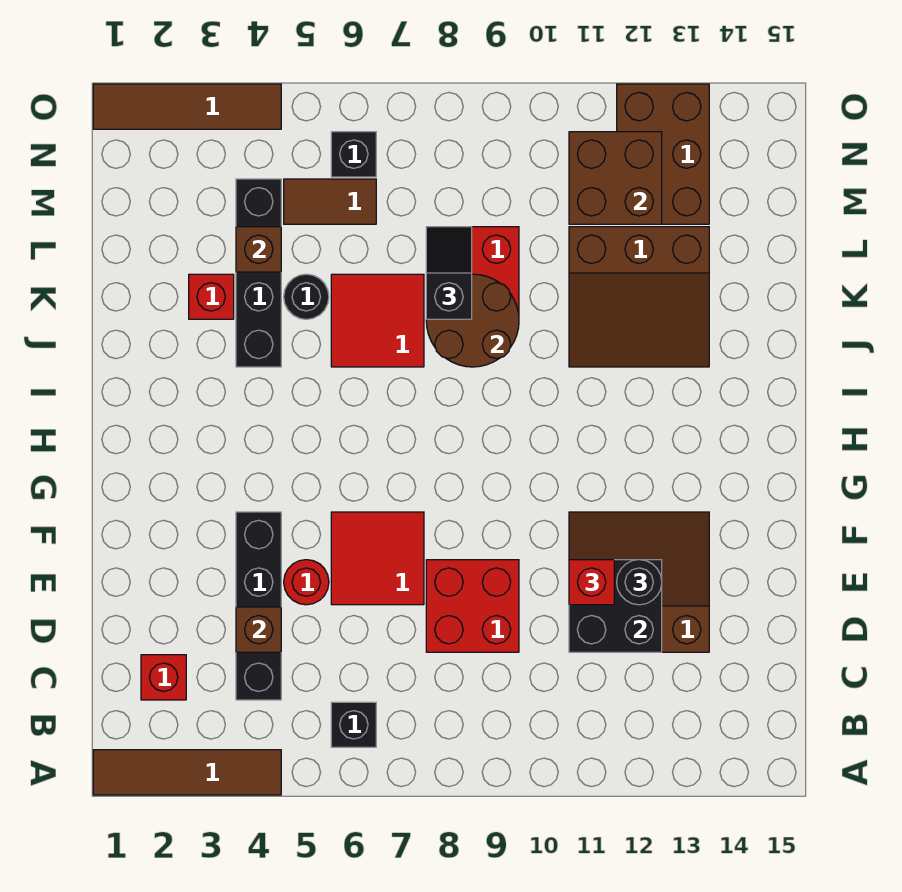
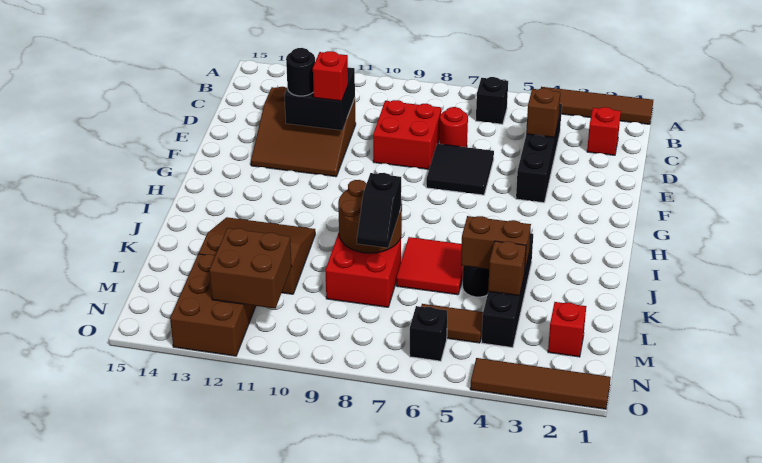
red 1x1 round brick [284,560,329,605] -> red 1x1 round brick moved to [440,107,468,147]
red 2x2 tile [331,512,424,605] -> black 2x2 tile [426,144,494,195]
red 1x1 brick [189,274,234,319] -> red 1x1 brick moved to [548,302,586,357]
none -> brown 1x2 brick [461,216,531,274]

